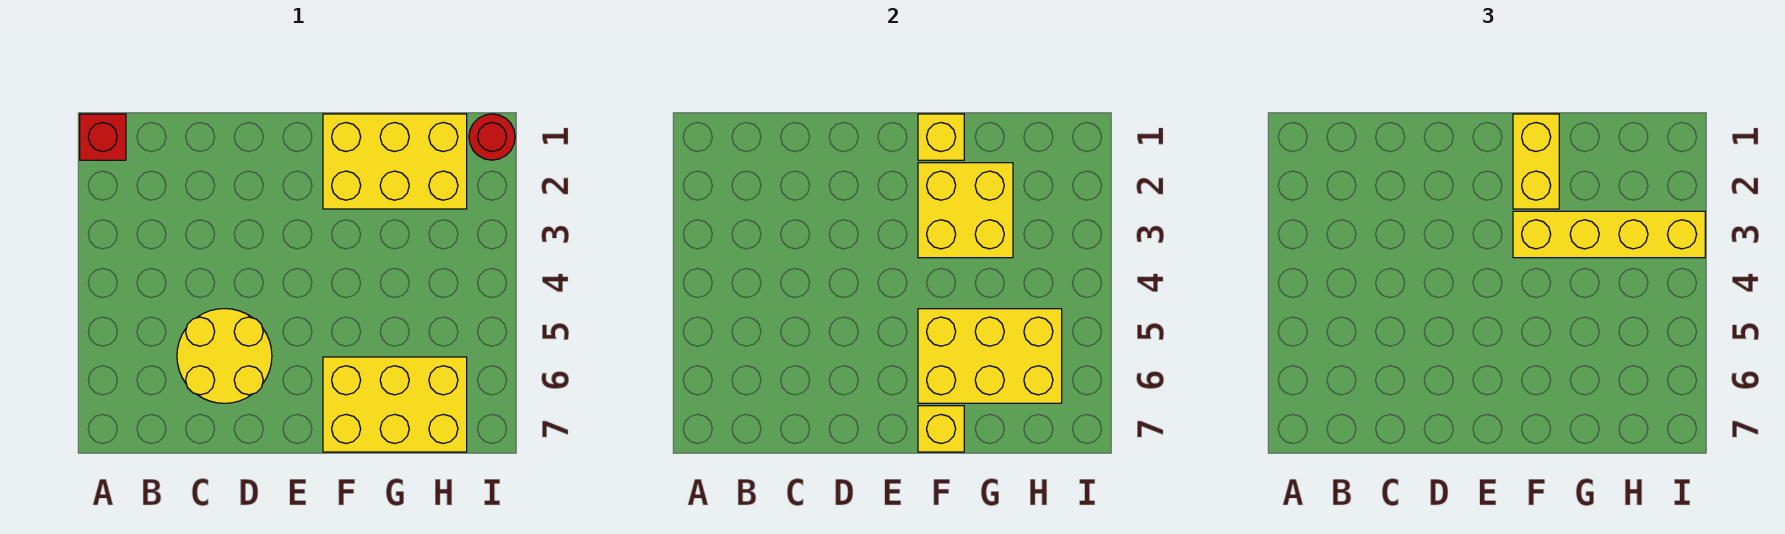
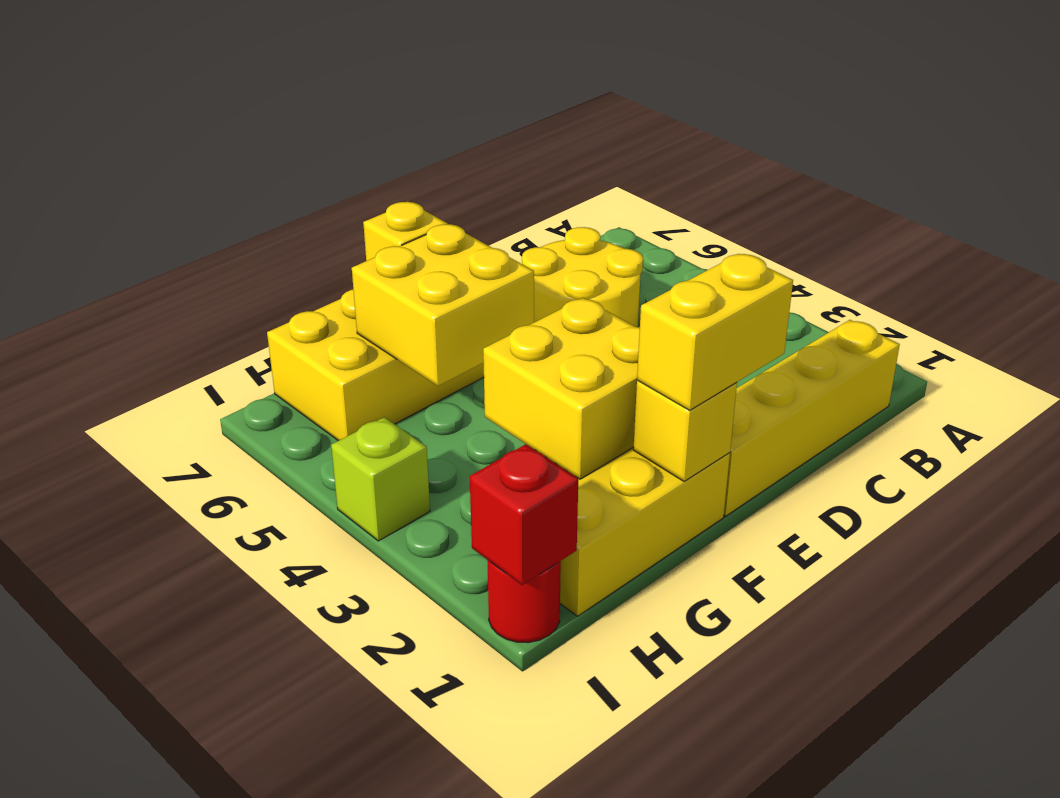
red 1x1 brick [80,114,126,160] -> red 1x1 brick moved to [470,444,578,585]
yellow 1x2 brick [1513,114,1559,209] -> yellow 1x2 brick turned to [637,254,793,410]
yellow 1x4 brick [1513,211,1705,258] -> yellow 1x4 brick moved to [724,320,900,516]
yellow 2x3 brick [918,309,1062,403] -> yellow 2x2 brick [352,224,534,386]
none -> lime 1x1 brick [331,417,430,541]

